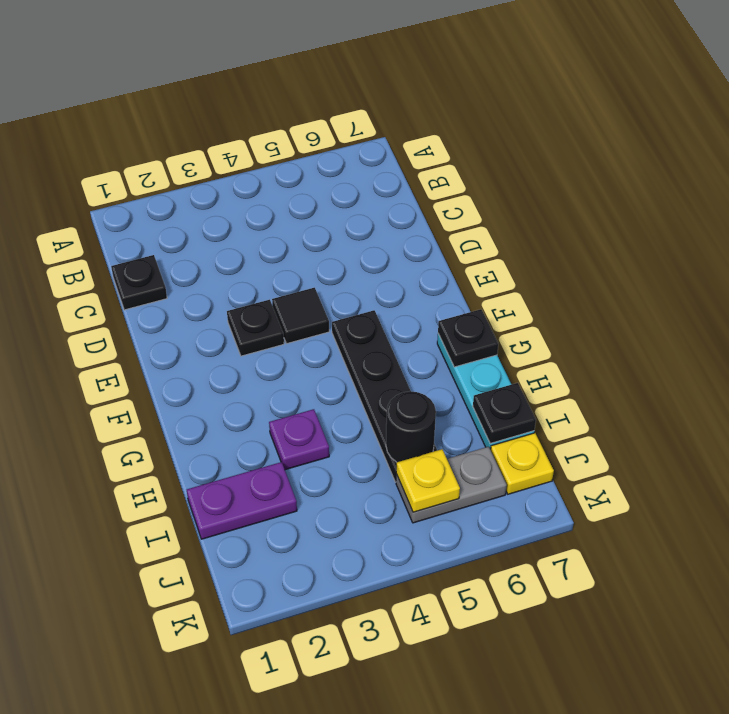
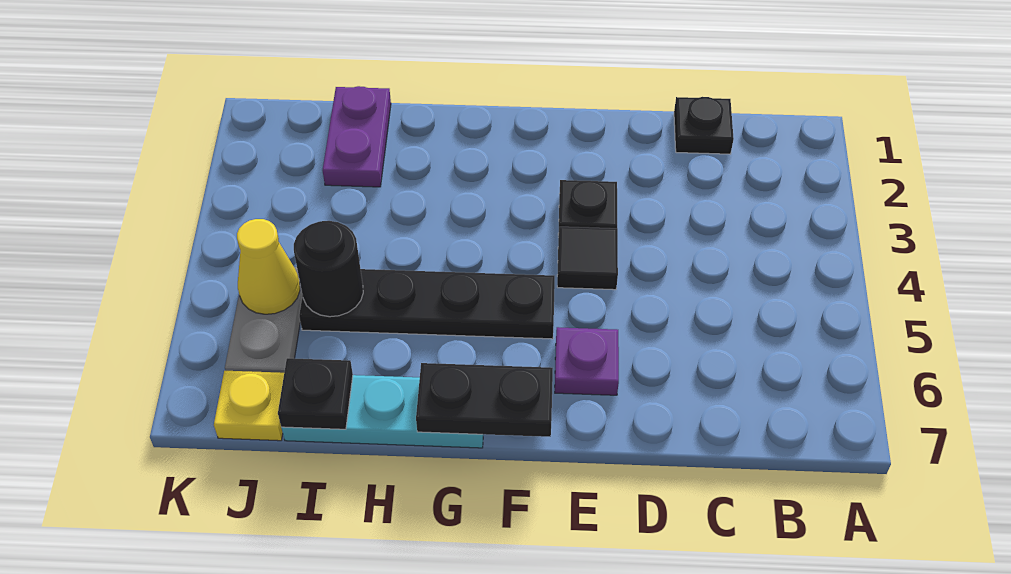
black 1x1 plate [438,309,498,367] -> black 1x2 plate [416,363,553,437]
purple 1x1 plate [269,409,329,470] -> purple 1x1 plate moved to [555,327,619,395]
yellow 1x1 plate [396,449,460,512] -> yellow 1x1 cone [237,219,300,314]

